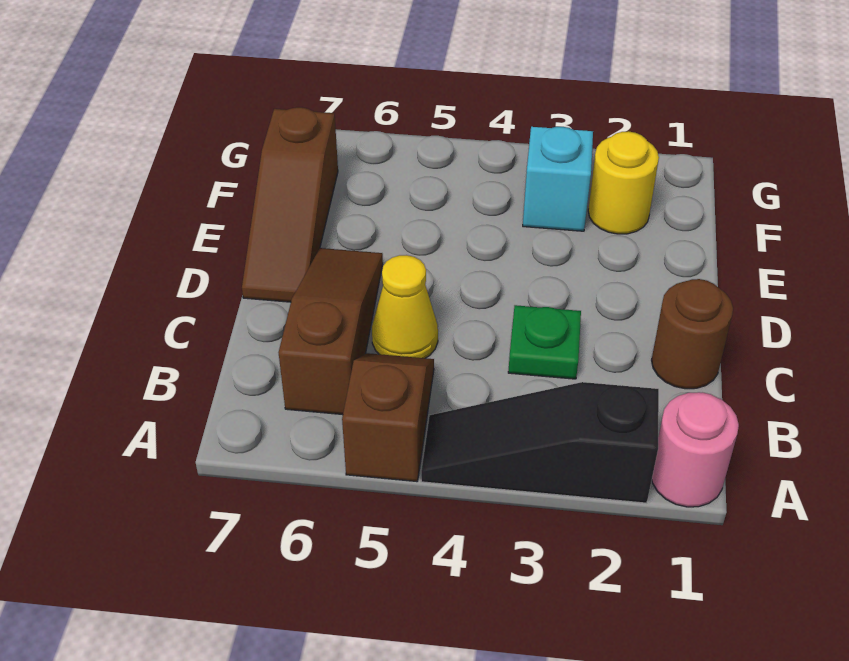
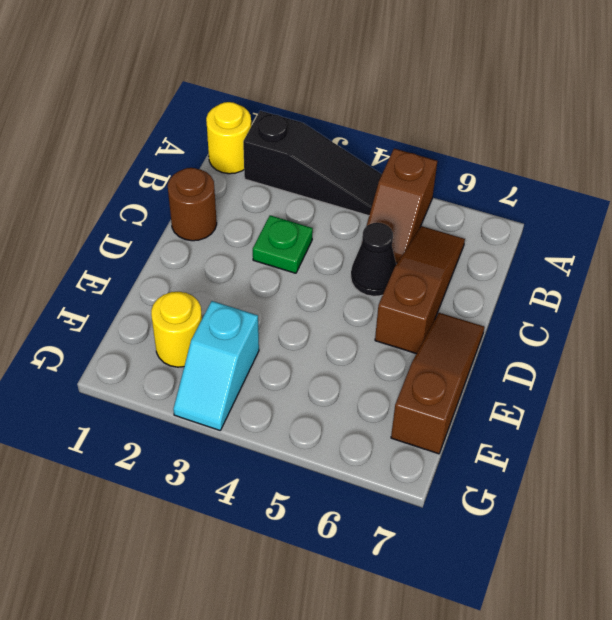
pink 1x1 round brick [652,392,739,507] -> yellow 1x1 round brick [206,102,251,174]
brown 1x3 slope [279,248,383,415] -> brown 1x3 slope turned to [375,226,465,354]
yellow 1x1 cone [372,255,438,358] -> black 1x1 cone [351,223,396,296]

